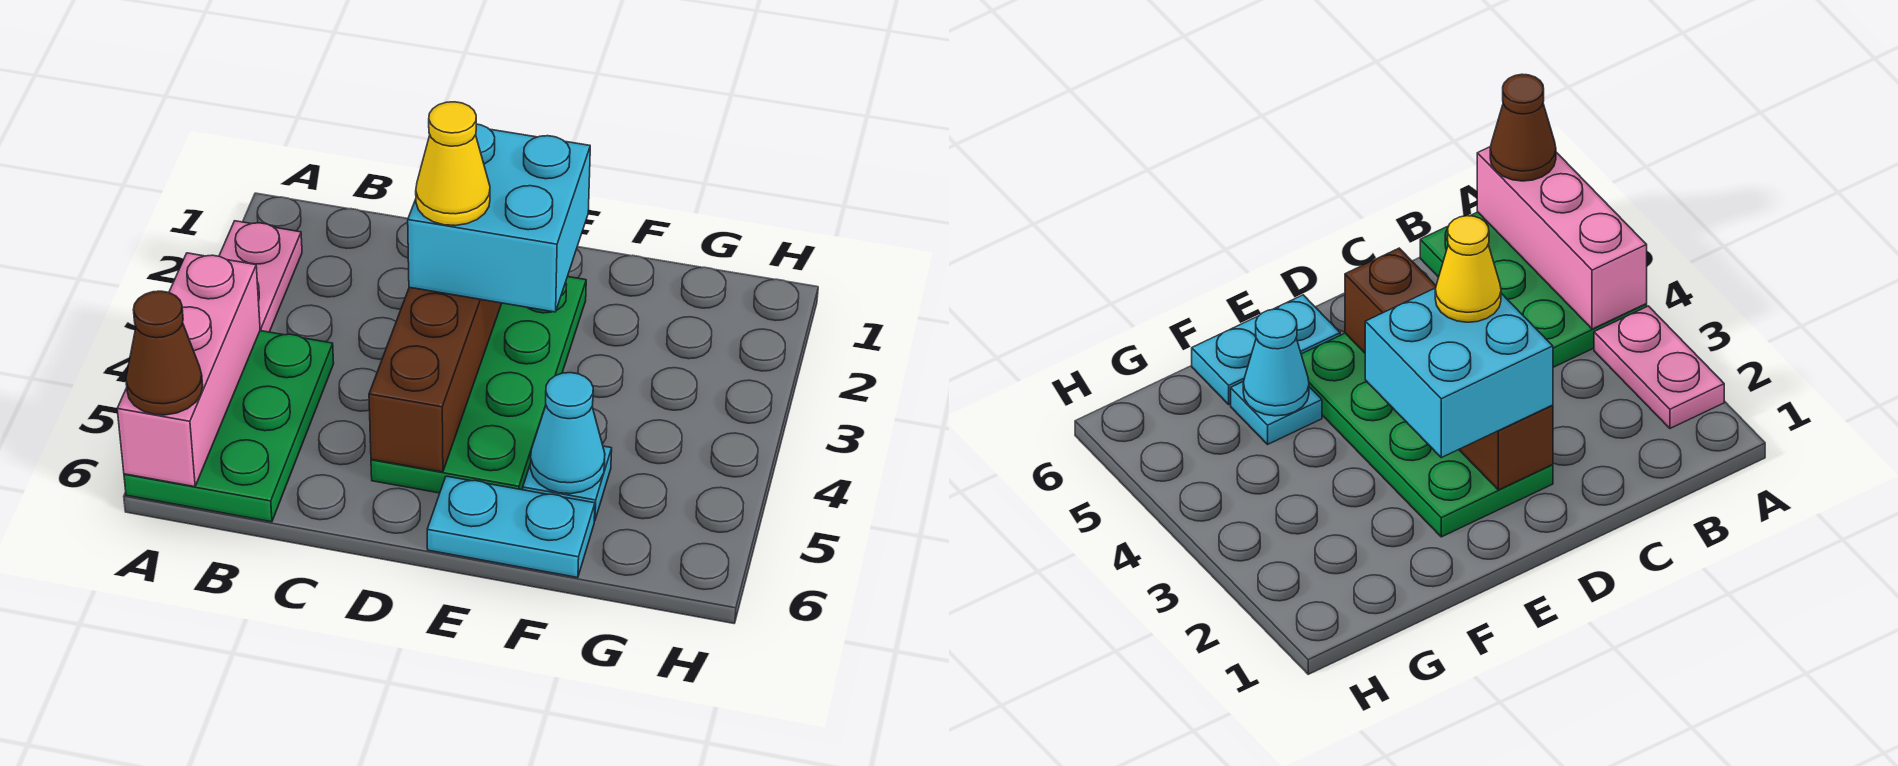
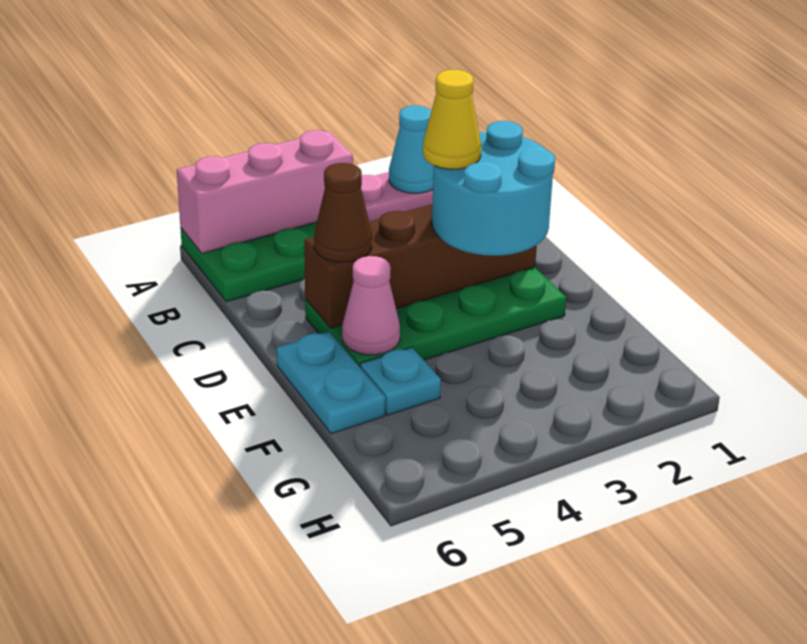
brown 1x1 cone [126,291,203,415] -> brown 1x1 cone moved to [314,163,372,262]
cyan 2x2 brick [408,124,590,312] -> cyan 2x2 round brick [432,121,555,256]
none -> pink 1x1 cone [342,256,400,355]
cyan 1x1 cone [530,373,605,494] -> cyan 1x1 cone moved to [389,105,434,193]

